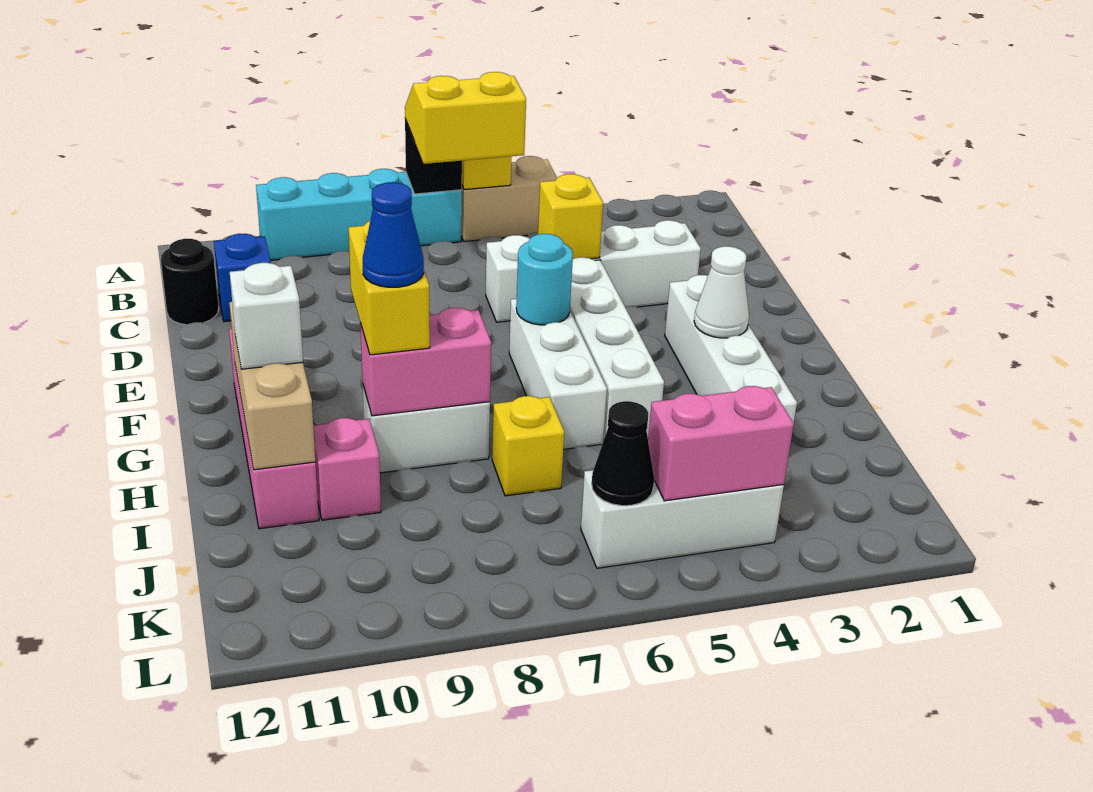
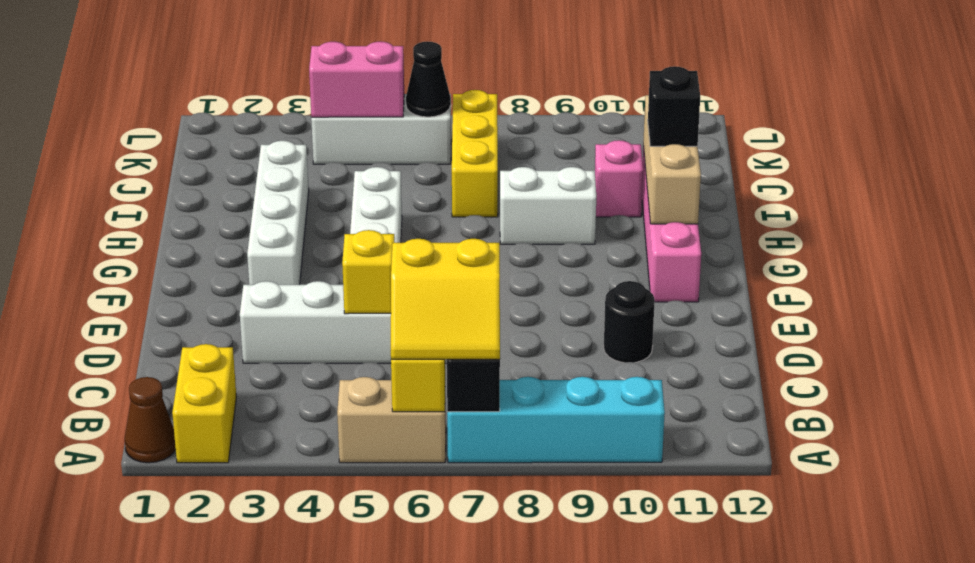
none -> brown 1x1 cone [125,377,176,463]
blue 1x1 brick [214,234,271,322] -> none
black 1x1 round brick [161,239,219,325] -> black 1x1 round brick moved to [604,281,655,363]
white 1x3 brick [509,299,607,449] -> none
cyan 1x1 round brick [516,234,573,325] -> none
white 1x1 cone [694,246,749,338] -> none
yellow 1x2 brick [348,221,430,355] -> yellow 1x2 brick moved to [172,344,236,463]
pink 1x2 brick [360,308,491,416] -> none
blue 1x1 cone [363,182,424,287] -> none
white 1x1 brick [230,263,303,369] -> black 1x1 brick [648,66,700,146]
yellow 1x1 brick [492,396,564,496] -> yellow 1x3 brick [452,90,498,217]

